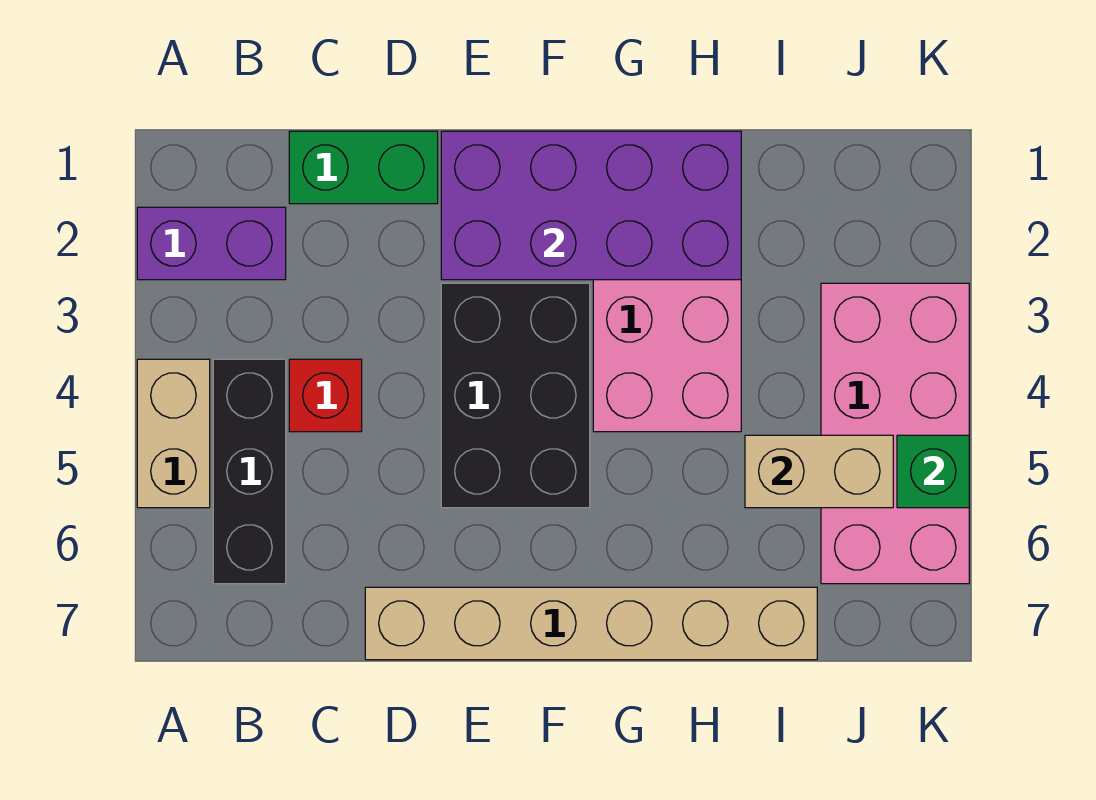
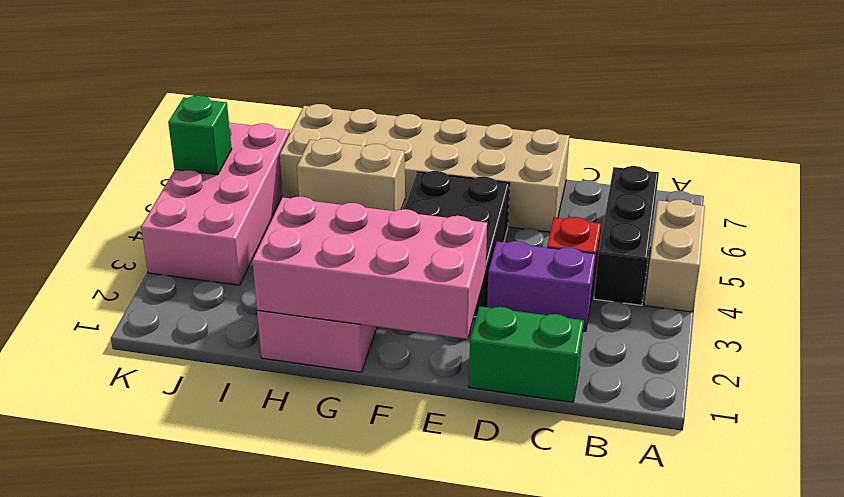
purple 1x2 brick [137,207,286,280] -> purple 1x2 brick moved to [487,241,596,331]
tan 1x6 brick [365,587,817,660] -> tan 2x6 brick [280,104,569,232]
purple 2x4 brick [441,131,741,280] -> pink 2x4 brick [252,196,487,339]
tan 1x2 brick [745,435,893,508] -> tan 1x2 brick moved to [297,138,405,211]

